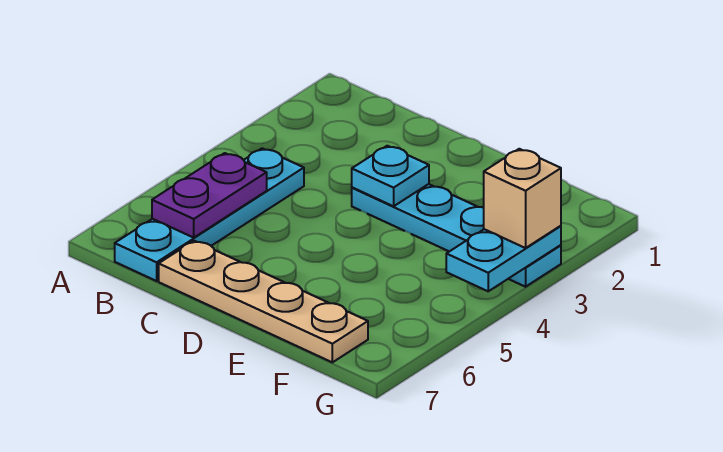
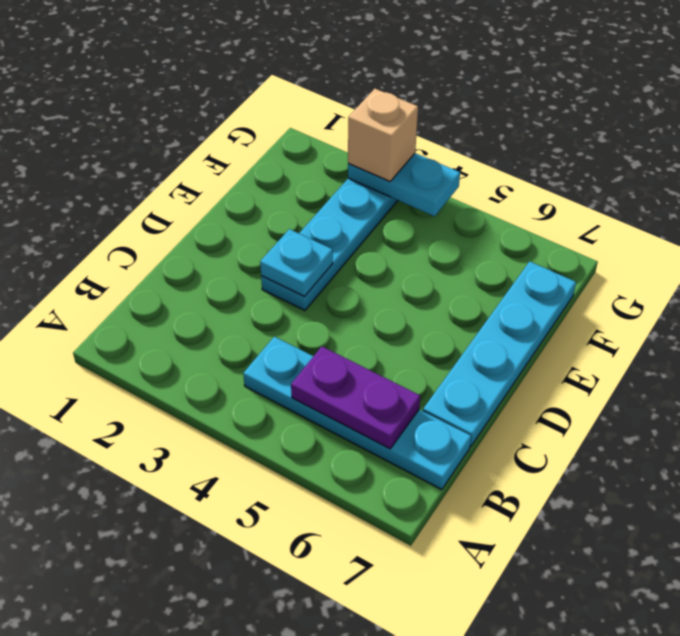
tan 1x4 plate [159,241,368,362] -> cyan 1x4 plate [423,262,576,446]

